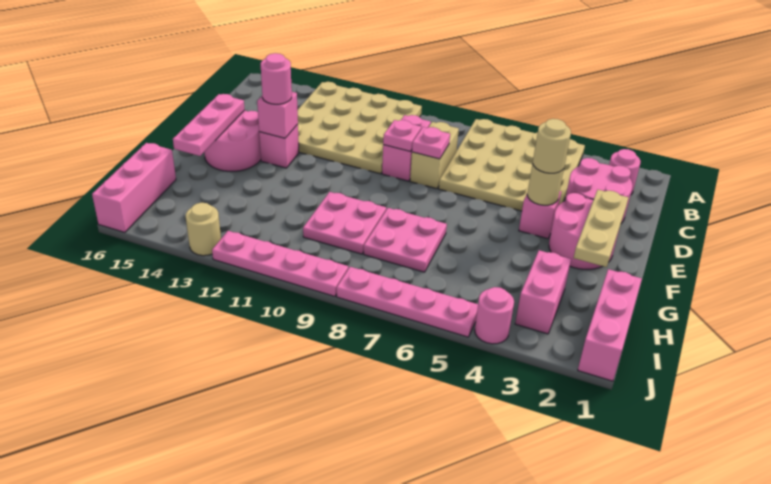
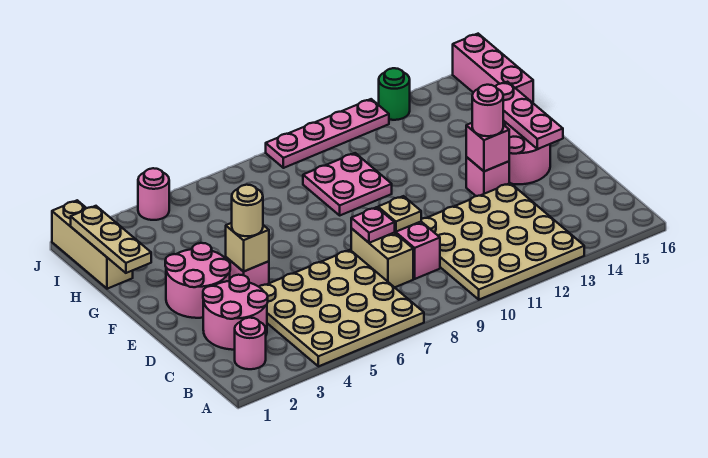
pink 1x1 plate [383,120,421,152] -> tan 1x1 plate [378,196,421,232]
tan 1x3 plate [574,190,628,267] -> tan 1x3 plate moved to [71,206,151,273]
tan 1x1 round brick [527,164,564,205] -> tan 1x1 brick [226,223,269,272]
pink 2x2 plate [364,208,447,272] -> none
pink 1x3 brick [578,269,642,381] -> tan 1x3 brick [52,200,133,289]
pink 1x2 brick [515,250,571,334] -> none
pink 1x4 plate [337,267,478,337] -> none
tan 1x1 round brick [186,203,221,256] -> green 1x1 round brick [379,68,410,120]

